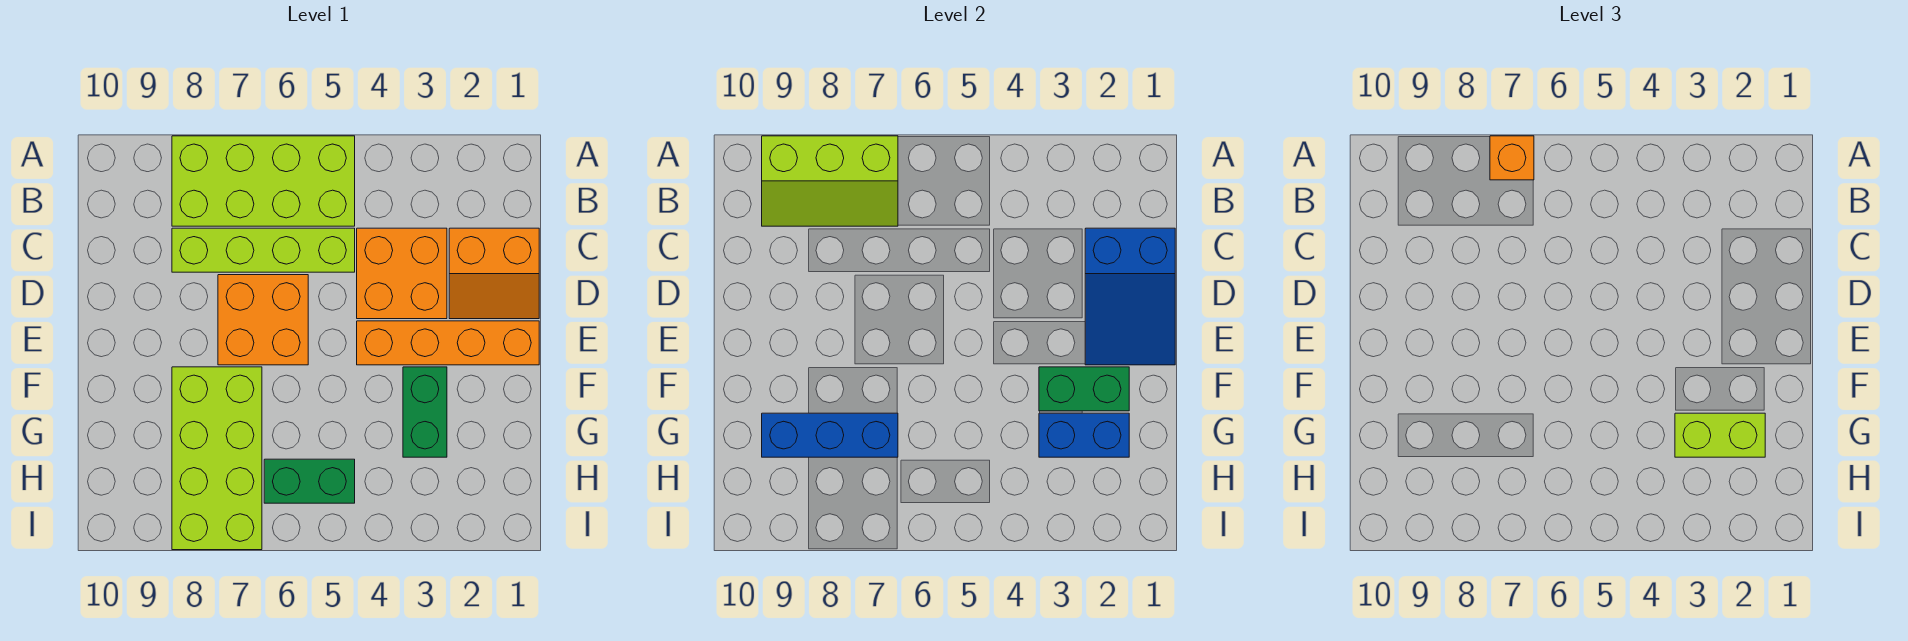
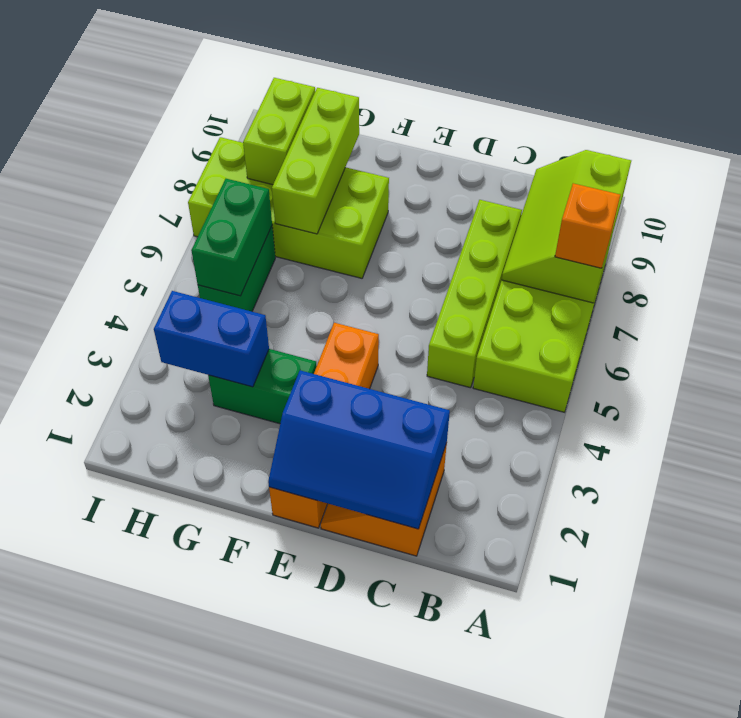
blue 2x3 slope [1085,228,1175,365] -> blue 2x3 slope turned to [268,370,450,529]
orange 2x2 brick [357,228,447,319] -> none
orange 2x2 brick [218,275,308,365] -> none
green 1x2 brick [1039,367,1129,411] -> green 1x2 brick moved to [191,179,272,296]
blue 1x2 brick [1039,413,1129,457] -> blue 1x2 brick turned to [154,291,269,387]
lime 1x2 brick [1675,413,1765,457] -> lime 1x2 brick moved to [243,78,315,185]
blue 1x3 brick [762,413,898,457] -> lime 1x3 brick [272,88,359,234]

